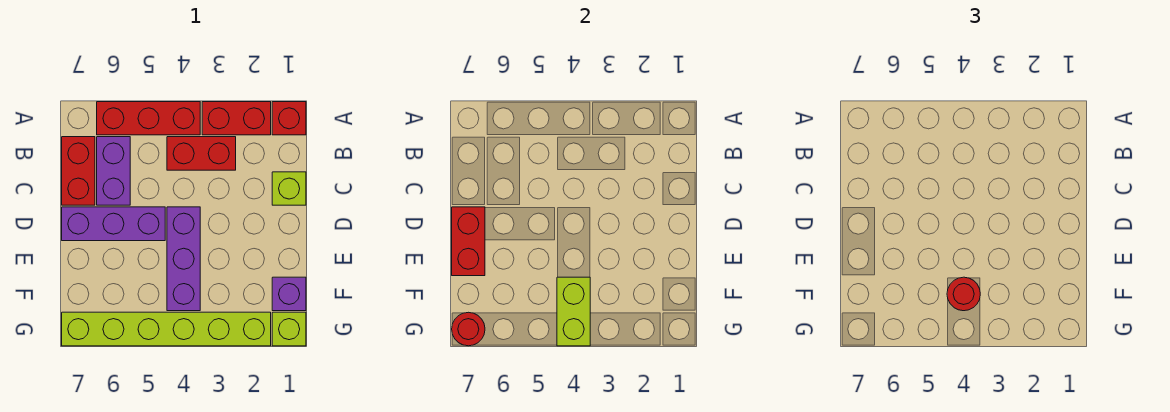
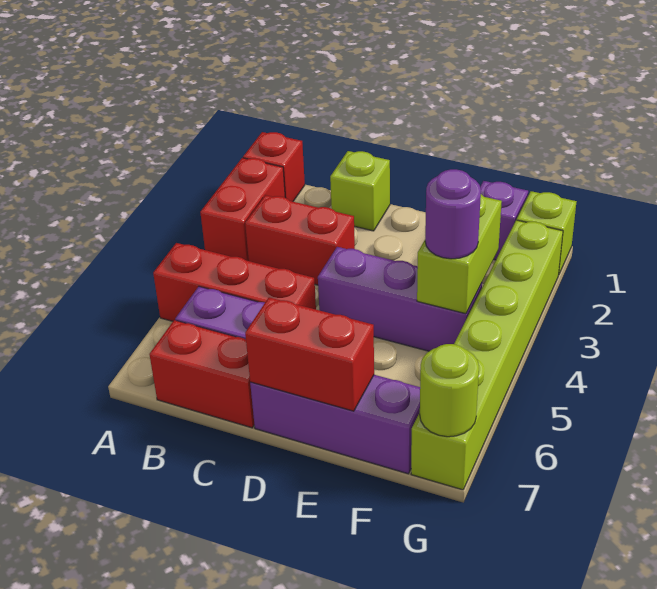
red 1x3 brick [97,102,200,135] -> red 1x3 brick turned to [153,243,316,321]
red 1x2 brick [167,137,236,170] -> red 1x2 brick turned to [245,195,355,285]
purple 1x3 brick [62,207,165,241] -> purple 1x3 brick turned to [250,375,420,474]
lime 1x2 brick [557,277,590,346] -> lime 1x2 brick turned to [417,194,502,314]
red 1x1 round brick [947,277,980,311] -> purple 1x1 round brick [425,169,481,259]
red 1x1 round brick [452,312,485,346] -> lime 1x1 round brick [420,344,479,437]

